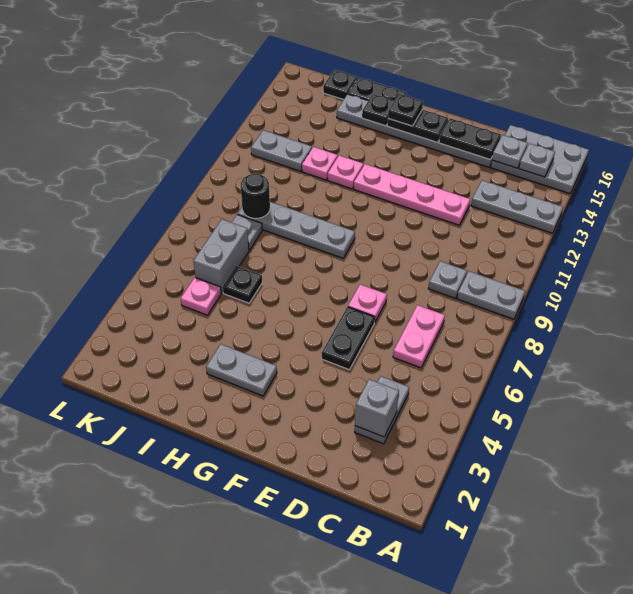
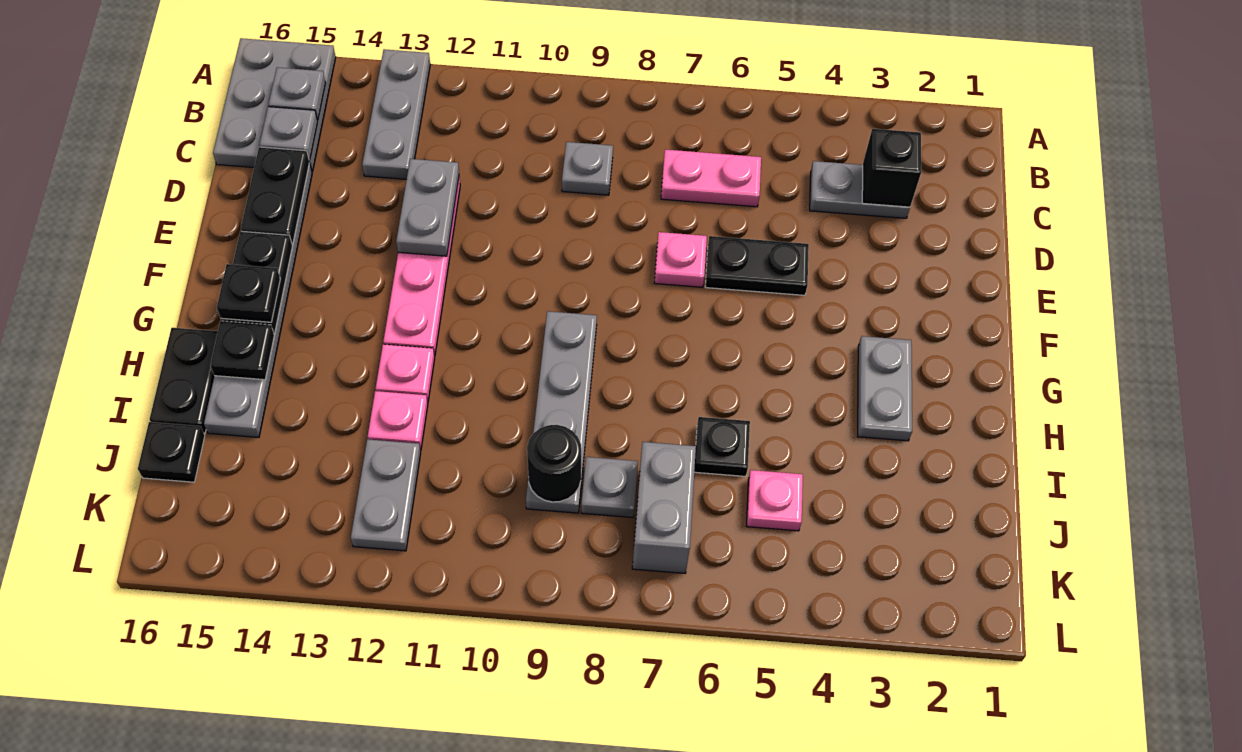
grey 1x2 plate [457,271,525,319] -> grey 1x2 plate moved to [396,159,459,256]
grey 1x1 brick [355,379,399,437] -> black 1x1 brick [862,129,921,207]
grey 1x2 brick [193,219,249,293] -> grey 1x2 brick turned to [632,442,696,573]

